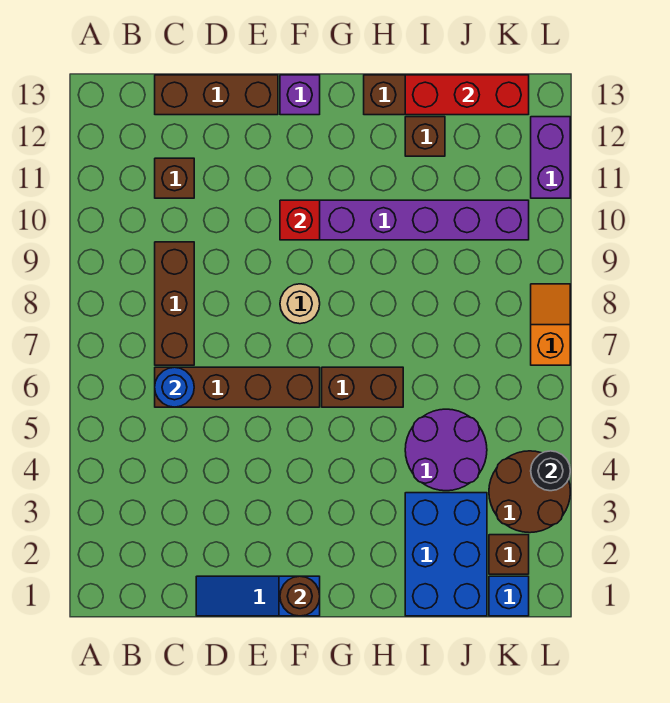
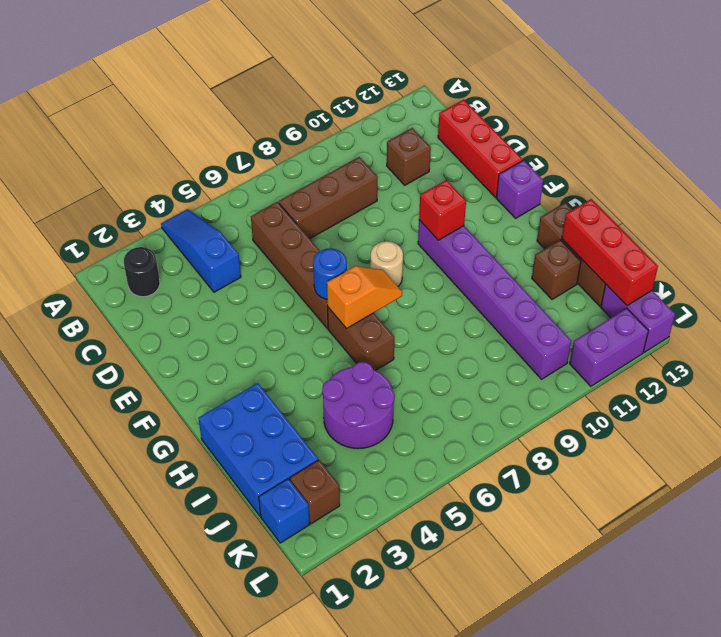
blue 1x1 round brick [155,367,194,407] -> blue 1x1 round brick moved to [313,248,347,299]
brown 1x3 brick [155,75,278,115] -> red 1x3 brick [438,100,523,197]
blue 1x3 slope [196,576,320,616] -> blue 1x3 slope moved to [161,209,241,292]
brown 1x1 round brick [280,576,320,616] -> none
blue 2x3 brick [405,493,487,616] -> blue 2x3 brick turned to [198,383,318,516]
brown 2x2 round brick [489,451,570,533] -> none
none -> purple 1x2 brick [601,284,675,352]
black 1x1 round brick [531,451,570,491] -> black 1x1 round brick moved to [124,247,160,297]
orange 1x2 slope [531,284,570,365] -> orange 1x2 slope moved to [327,266,402,329]

